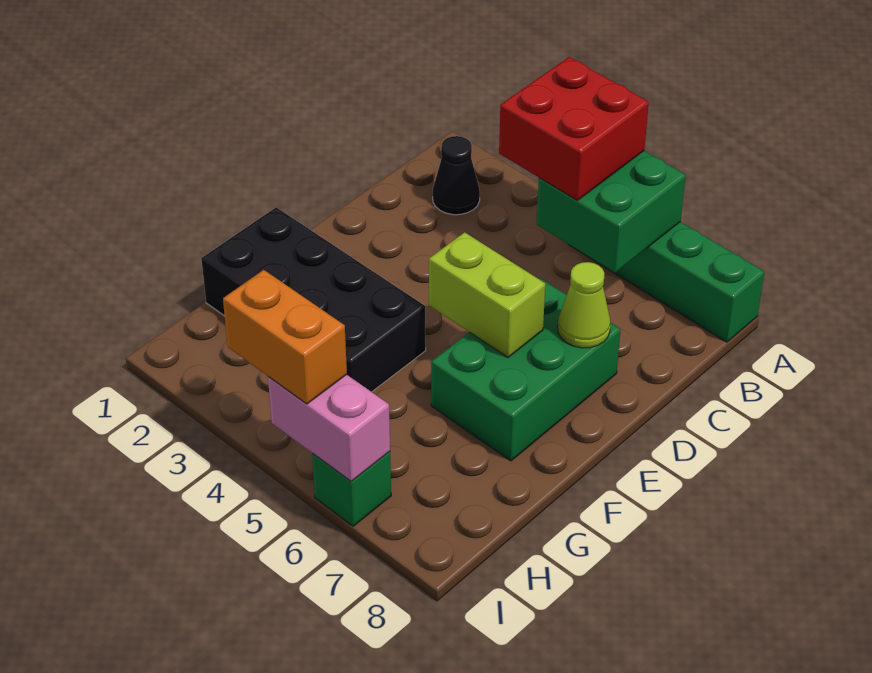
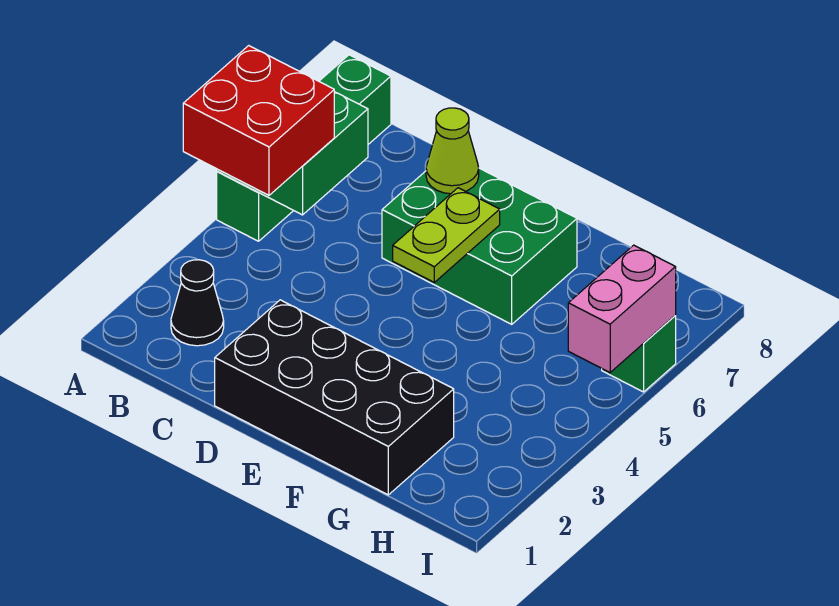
lime 1x2 brick [429,232,545,357] -> lime 1x2 plate [393,188,500,282]
black 2x4 brick [201,207,426,392] -> black 2x4 brick turned to [215,300,454,495]
orange 1x2 brick [223,270,347,404] -> none

